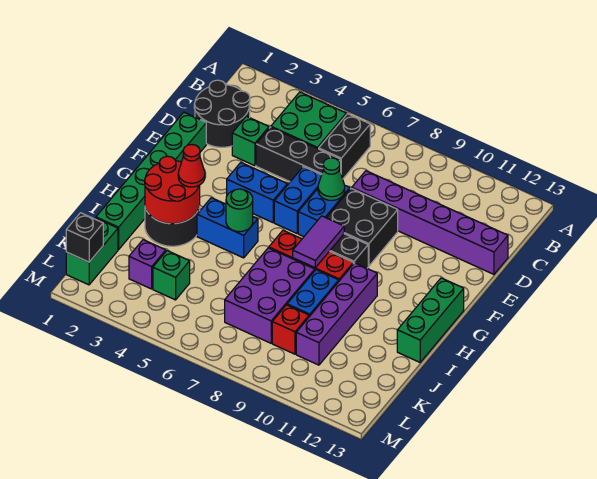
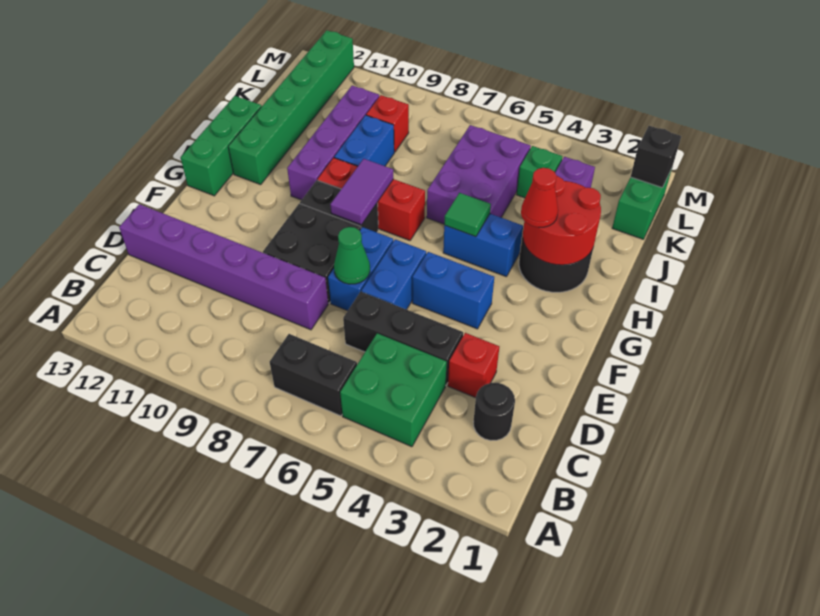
black 1x2 brick [319,114,370,179] -> black 1x2 brick turned to [270,334,357,416]
black 2x2 round brick [194,80,250,147] -> black 1x1 round brick [473,383,515,441]
green 1x1 brick [232,116,269,166] -> red 1x1 brick [448,333,499,398]
green 1x6 brick [96,112,206,250] -> green 1x6 brick moved to [228,30,354,185]
green 1x1 round brick [226,189,253,232] -> green 1x1 tile [444,193,491,237]
purple 2x3 brick [225,248,315,343] -> purple 2x3 brick moved to [427,125,531,224]

